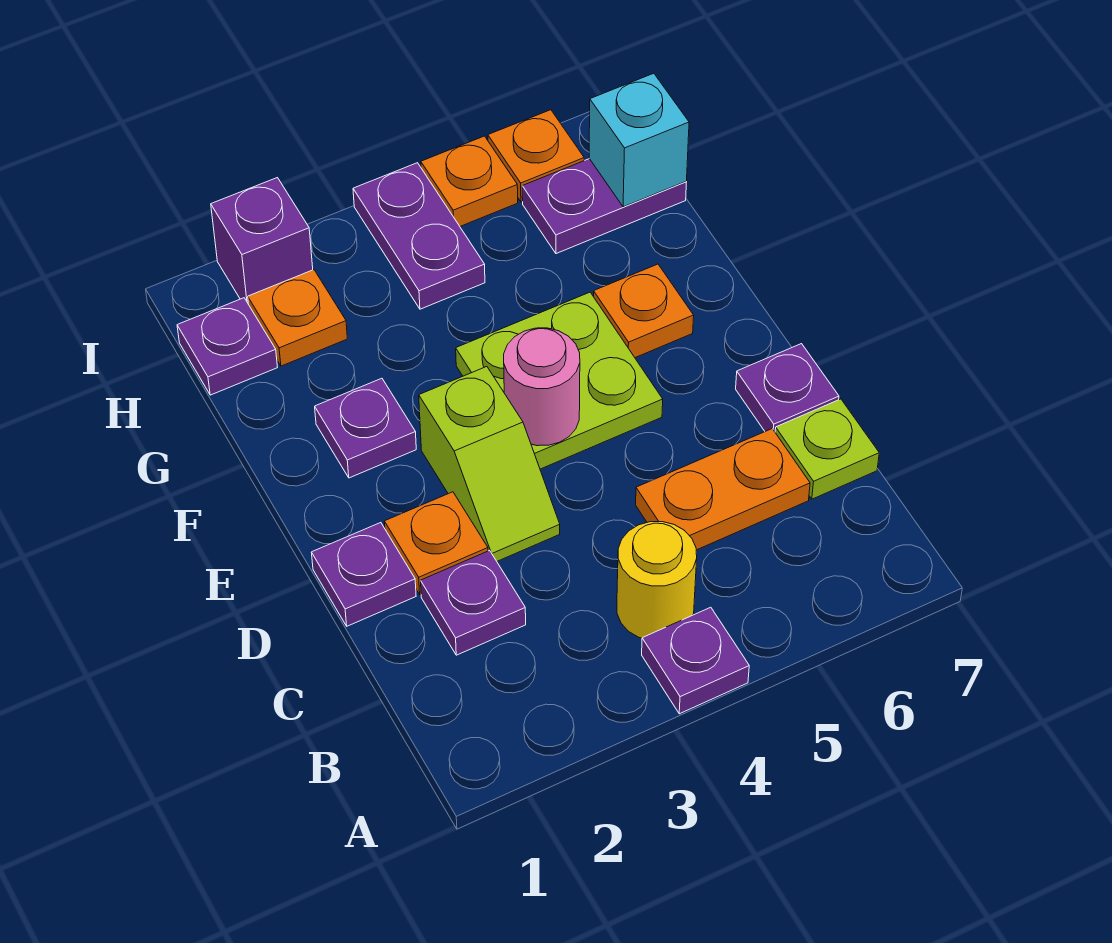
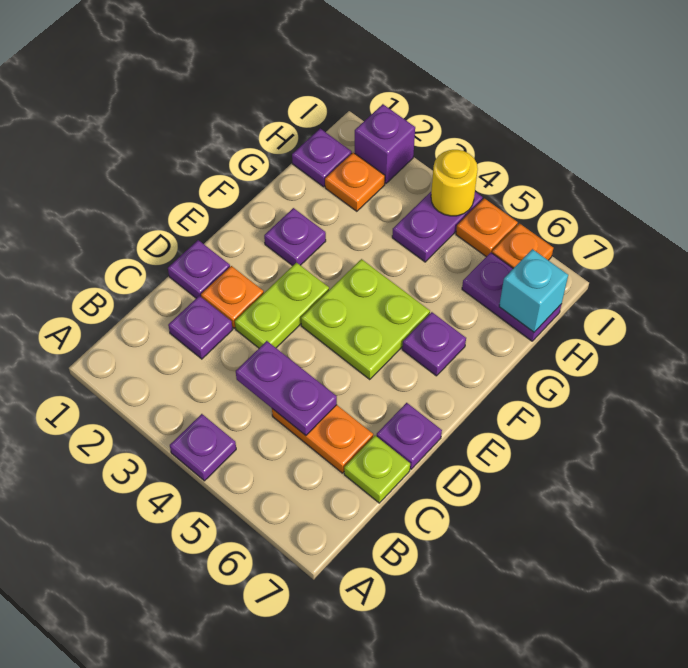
yellow 1x1 round brick [617,522,697,638] -> yellow 1x1 round brick moved to [431,150,478,216]
none -> purple 1x2 plate [236,341,337,435]
lime 1x2 slope [419,367,560,561] -> lime 1x2 plate [235,262,329,348]
pink 1x1 round brick [504,328,580,446] -> none
orange 1x1 plate [594,264,694,358] -> purple 1x1 plate [402,312,466,376]

